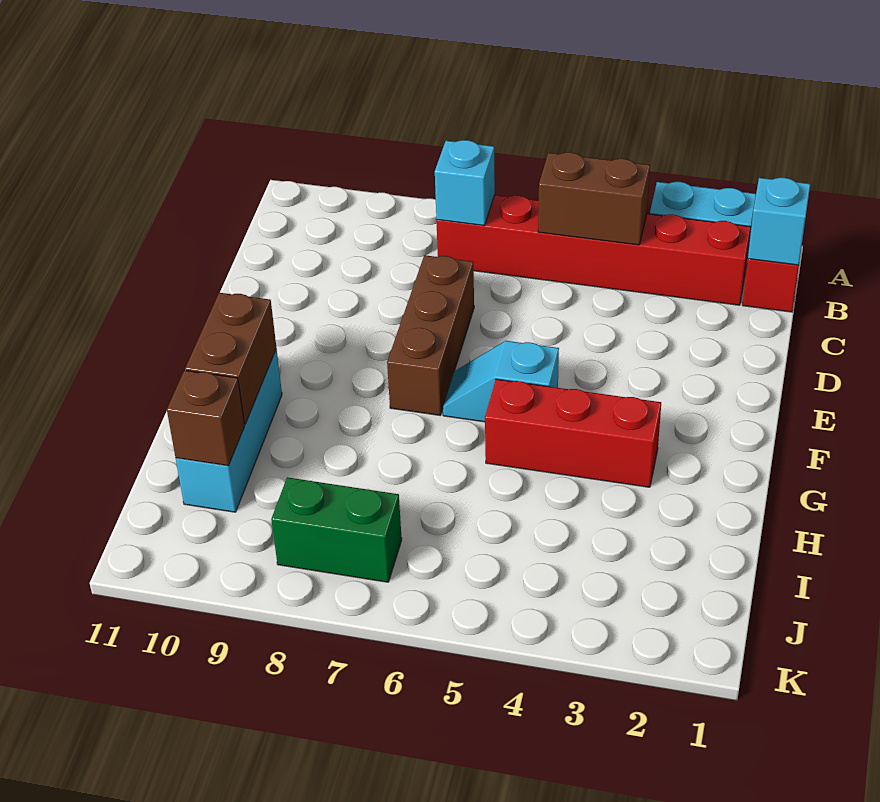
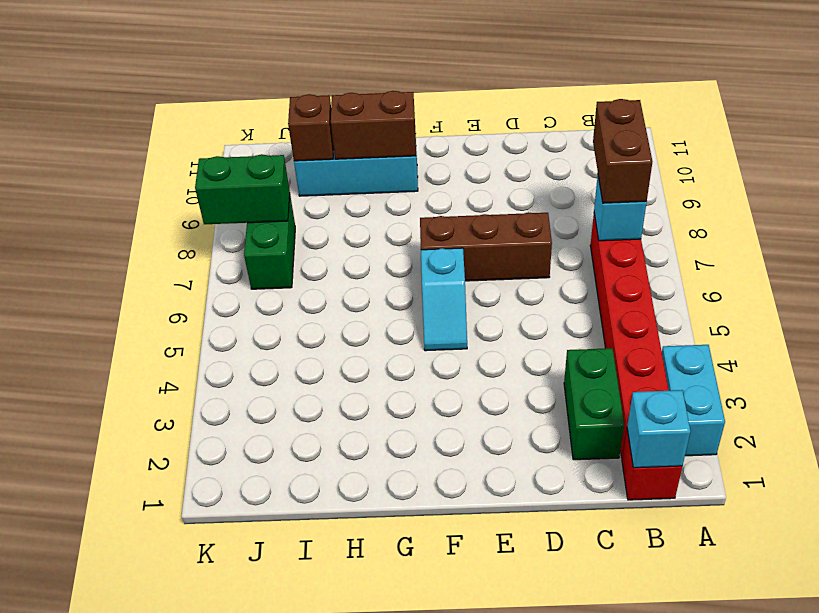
brown 1x2 brick [538,152,650,245] -> brown 1x2 brick moved to [593,99,652,203]
none -> green 1x2 brick [564,348,624,460]
cyan 1x2 slope [443,341,559,422] -> cyan 1x2 slope turned to [421,248,467,351]
red 1x3 brick [485,379,661,487] -> none
none -> green 1x2 brick [195,154,290,224]

